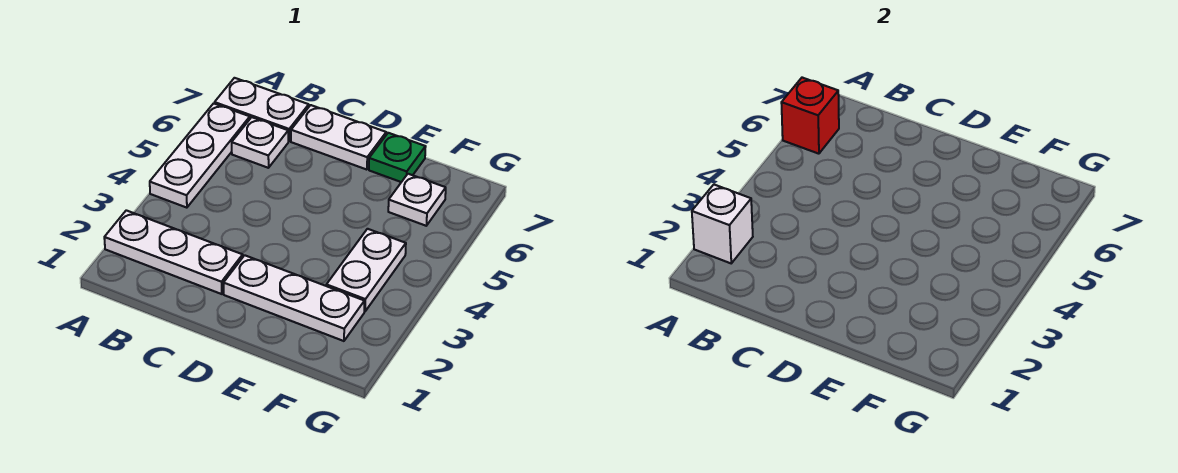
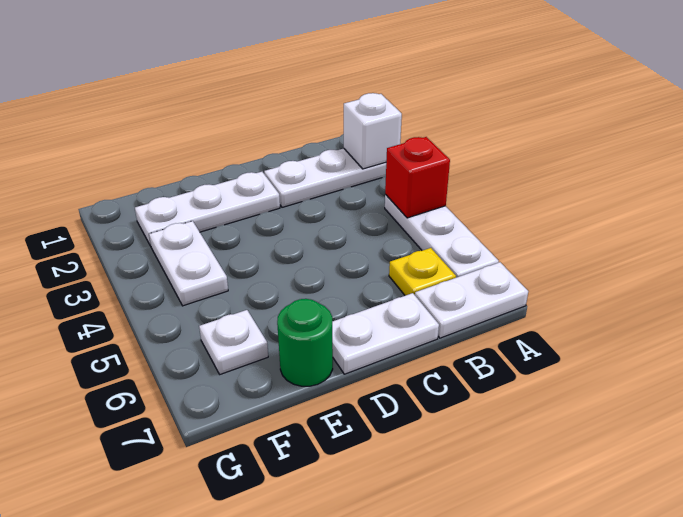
red 1x1 brick [781,78,839,154] -> red 1x1 brick moved to [385,137,450,218]
white 1x1 plate [232,117,288,168] -> yellow 1x1 plate [389,248,456,296]
green 1x1 plate [369,133,426,182] -> green 1x1 round brick [277,299,333,386]

